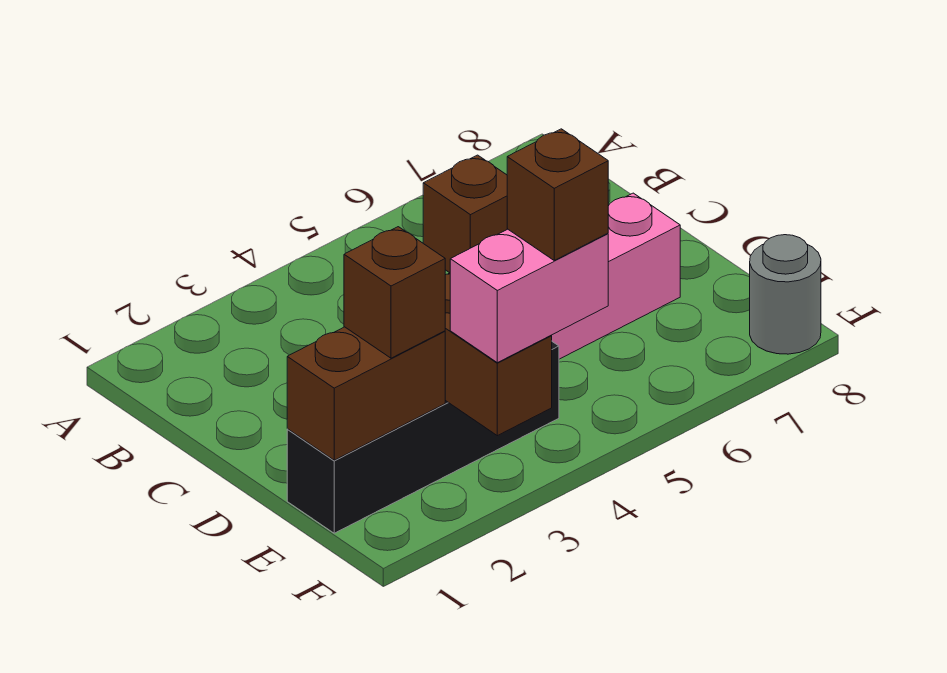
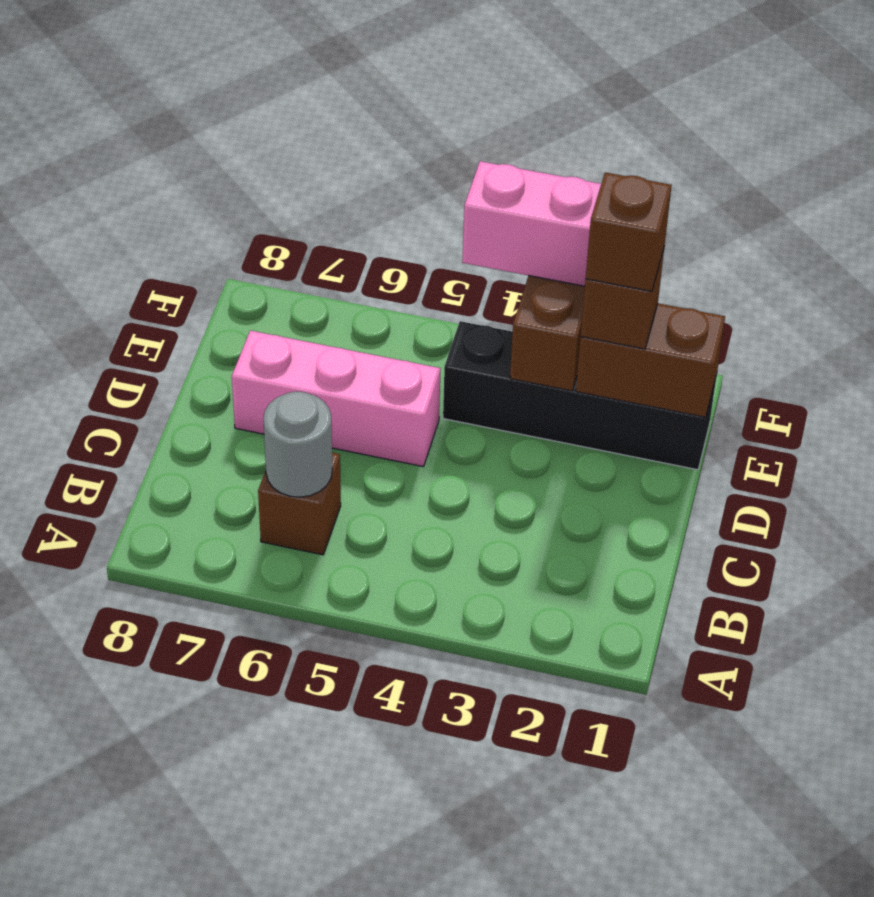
brown 1x1 brick [507,129,608,260] -> brown 1x1 brick moved to [586,172,672,292]
grey 1x1 round brick [750,235,821,354] -> grey 1x1 round brick moved to [263,391,332,497]

